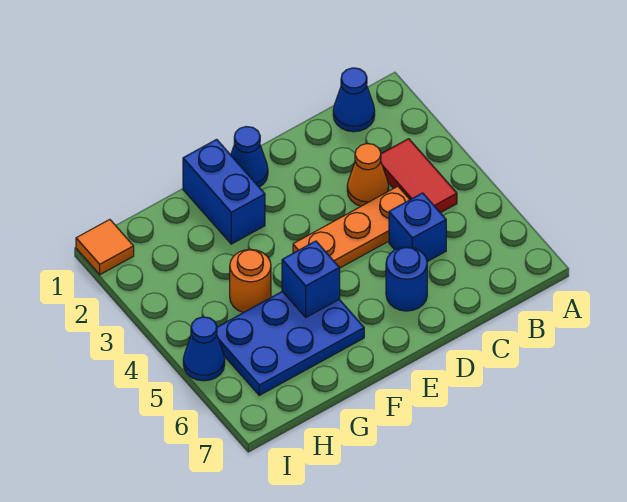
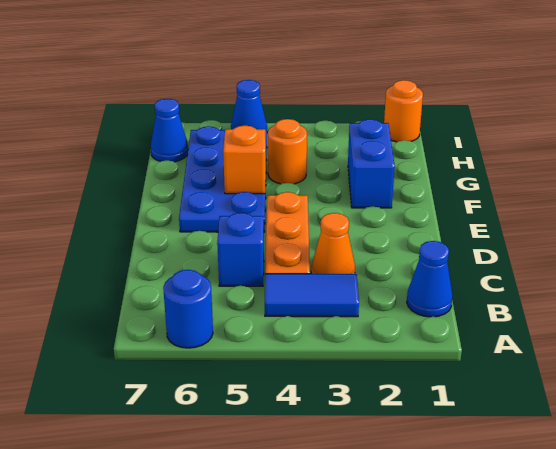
red 1x2 tile [381,139,457,213] -> blue 1x2 tile [265,274,359,317]
blue 1x1 round brick [386,247,427,311] -> blue 1x1 round brick moved to [163,270,213,348]
blue 1x1 cone [231,127,268,187] -> blue 1x1 cone moved to [151,99,188,162]
blue 1x2 brick [183,139,265,244] -> blue 1x2 brick turned to [348,119,395,208]
blue 2x3 plate [217,292,364,395] -> blue 2x4 plate [179,126,267,232]
blue 1x1 brick [282,241,340,317] -> orange 1x1 brick [223,125,266,194]
orange 1x1 tile [76,220,134,275] -> orange 1x1 round brick [384,80,423,142]

